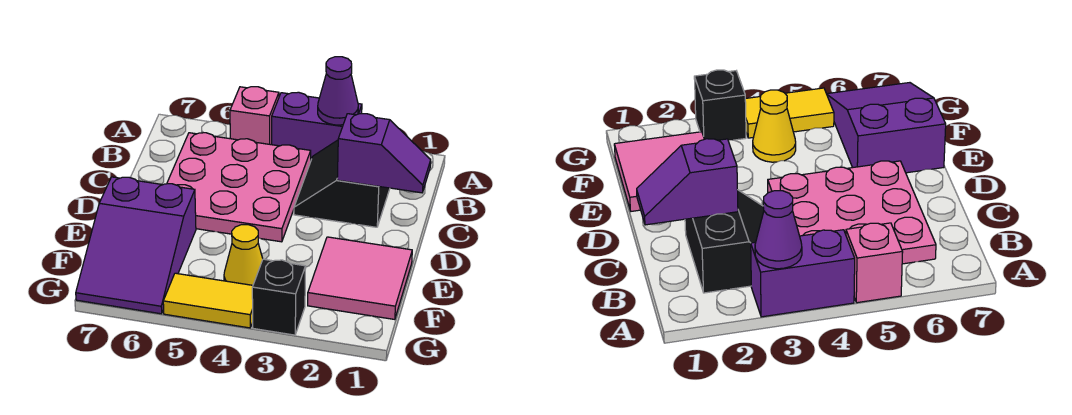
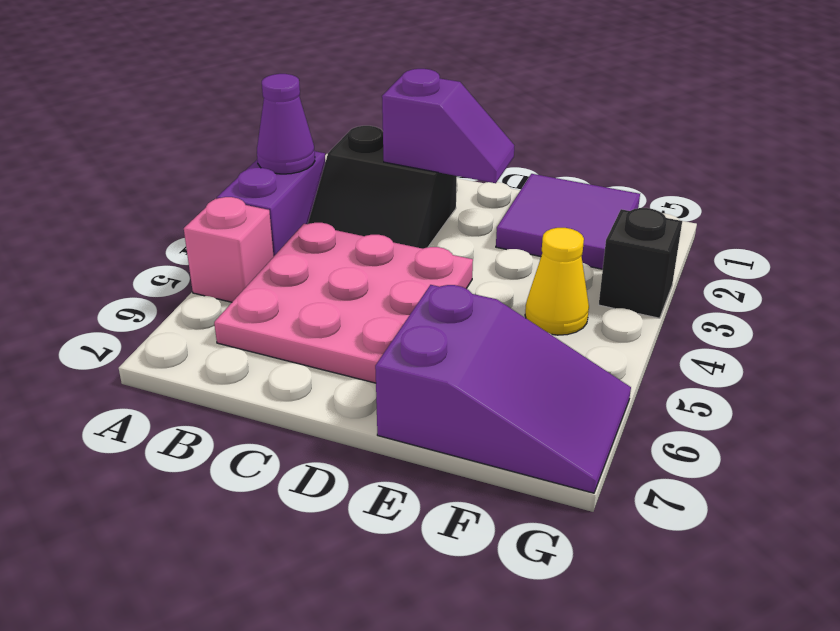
purple 1x2 slope [337,114,431,193] -> purple 1x2 slope turned to [382,69,514,183]
pink 2x2 tile [308,237,412,320] -> purple 2x2 tile [496,174,640,269]
yellow 1x2 tile [163,273,253,328] -> none

